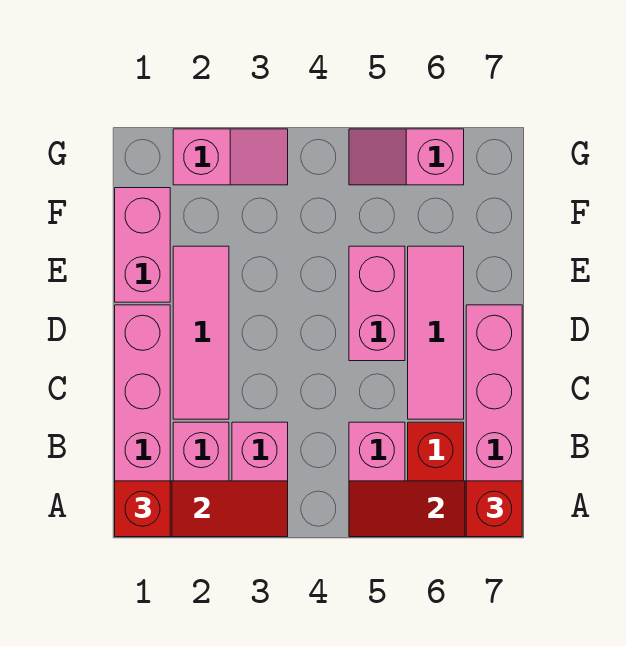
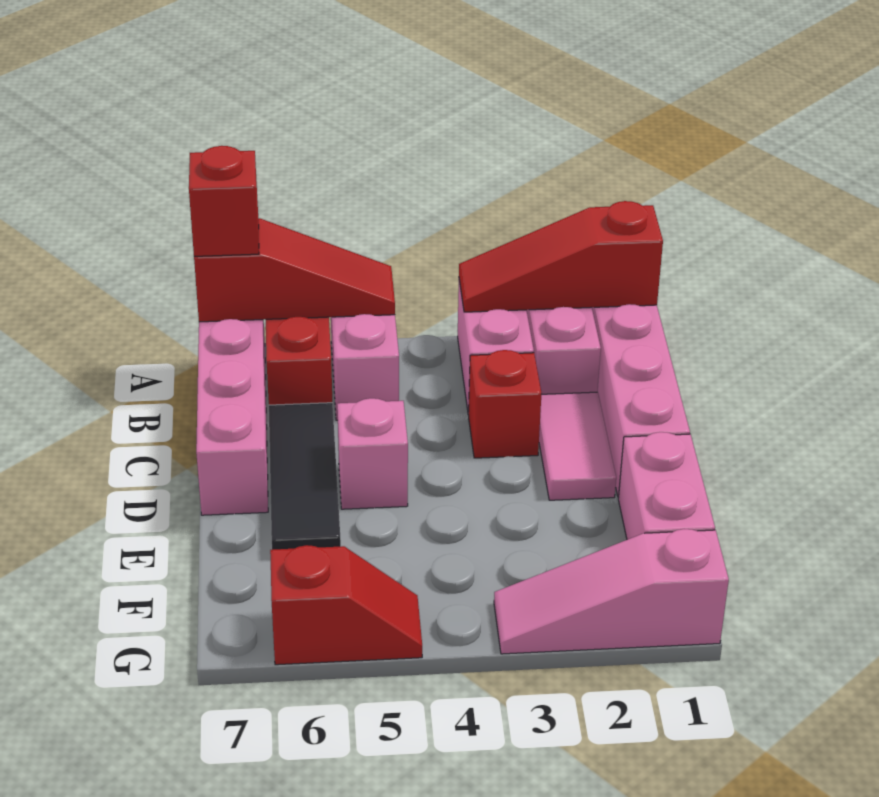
red 1x1 brick [115,481,170,537] -> red 1x1 brick moved to [469,350,542,458]
pink 1x3 tile [173,246,229,419] -> pink 1x2 tile [539,392,616,500]
pink 1x3 tile [408,246,464,419] -> black 1x3 tile [269,403,341,550]
pink 1x2 brick [349,246,405,361] -> pink 1x1 brick [337,398,408,509]
pink 1x2 slope [173,129,288,185] -> pink 1x3 slope [494,529,729,654]
pink 1x2 slope [349,129,464,185] -> red 1x2 slope [270,545,422,665]

